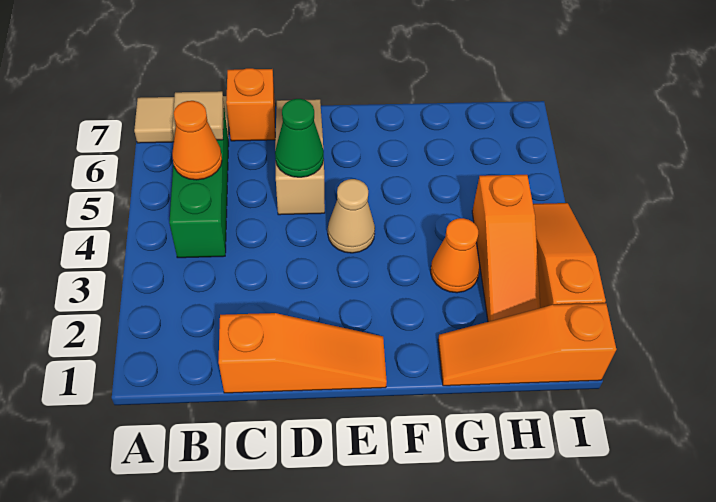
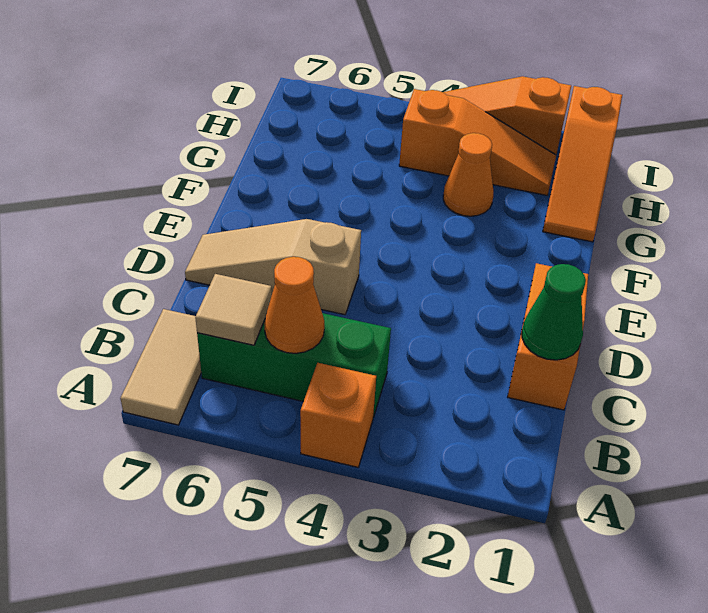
orange 1x1 brick [226,68,275,141] -> orange 1x1 brick moved to [300,363,376,467]
green 1x1 cone [275,99,324,177] -> green 1x1 cone moved to [522,264,586,360]
tan 1x1 cone [328,179,375,253] -> none

